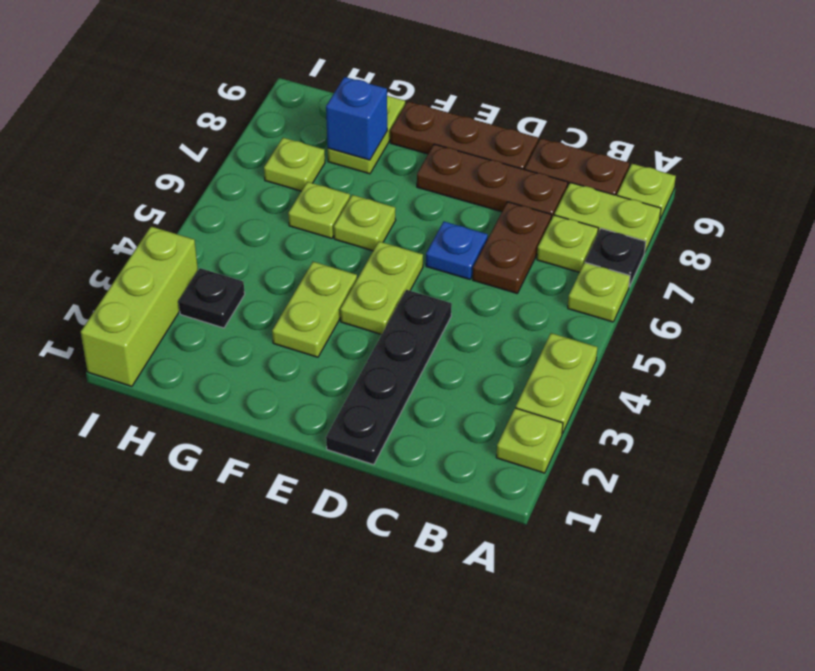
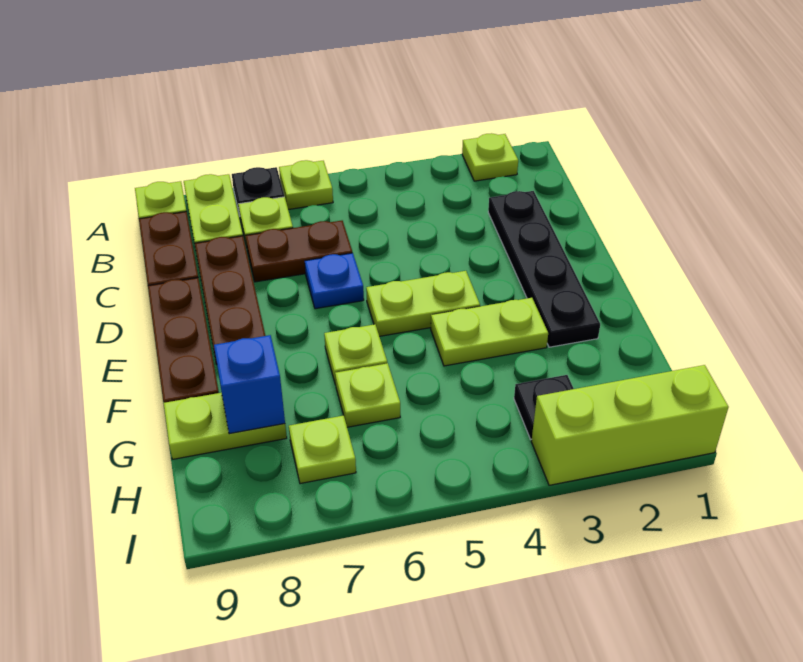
lime 1x2 plate [516,333,597,434] -> none
black 1x4 plate [326,290,452,465] -> black 1x4 plate turned to [488,191,600,347]

